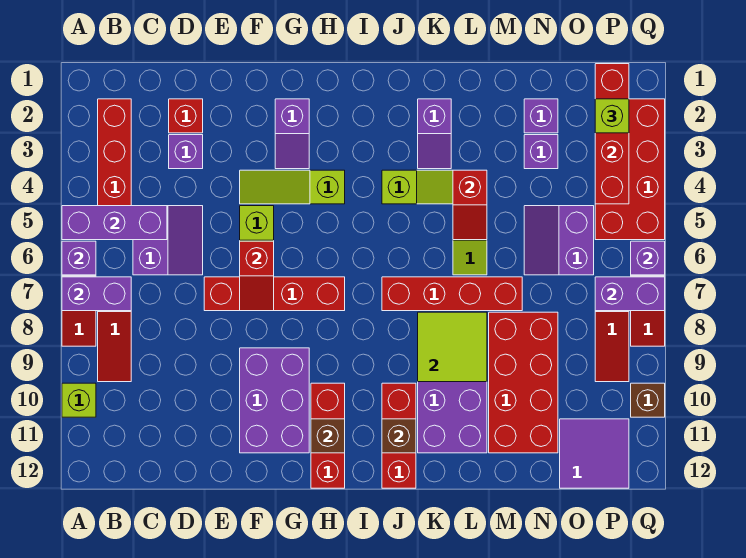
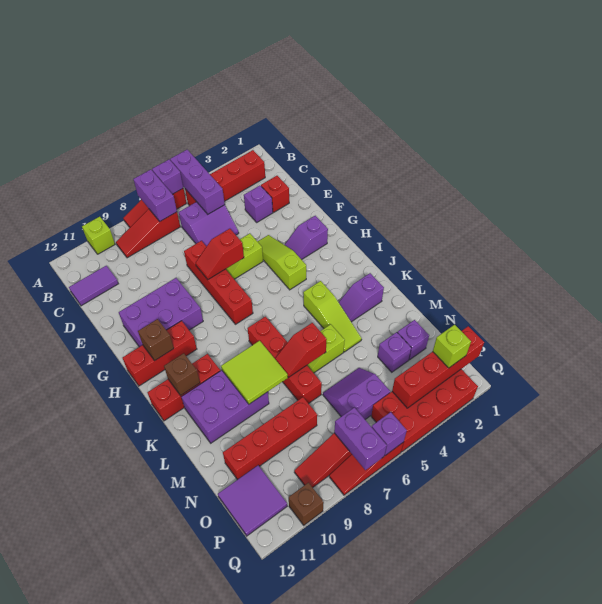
none -> purple 1x2 tile [69,266,118,306]
red 1x2 slope [453,170,487,240] -> red 1x2 slope moved to [275,323,327,377]
red 2x4 brick [489,312,558,453] -> red 1x4 brick [223,397,317,480]

